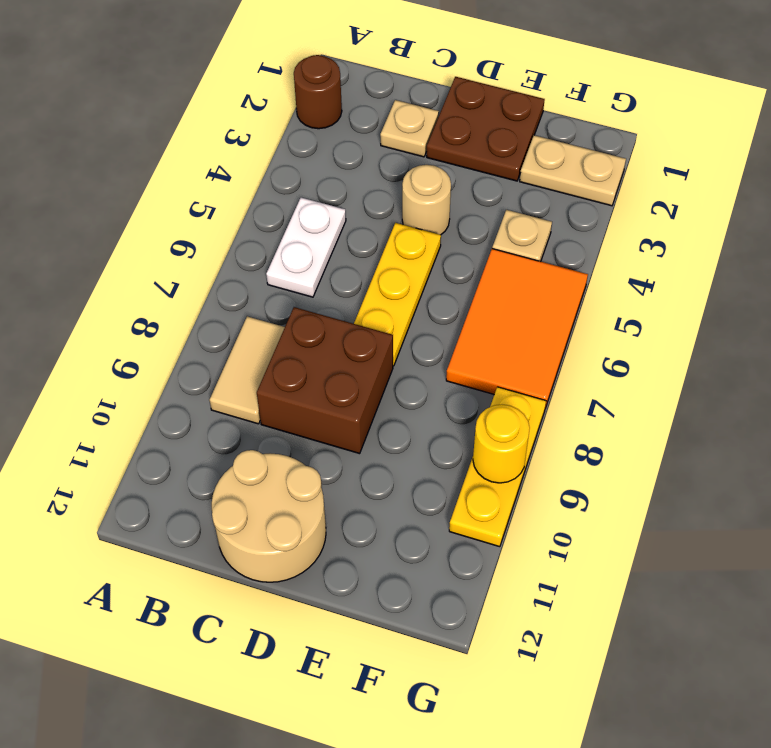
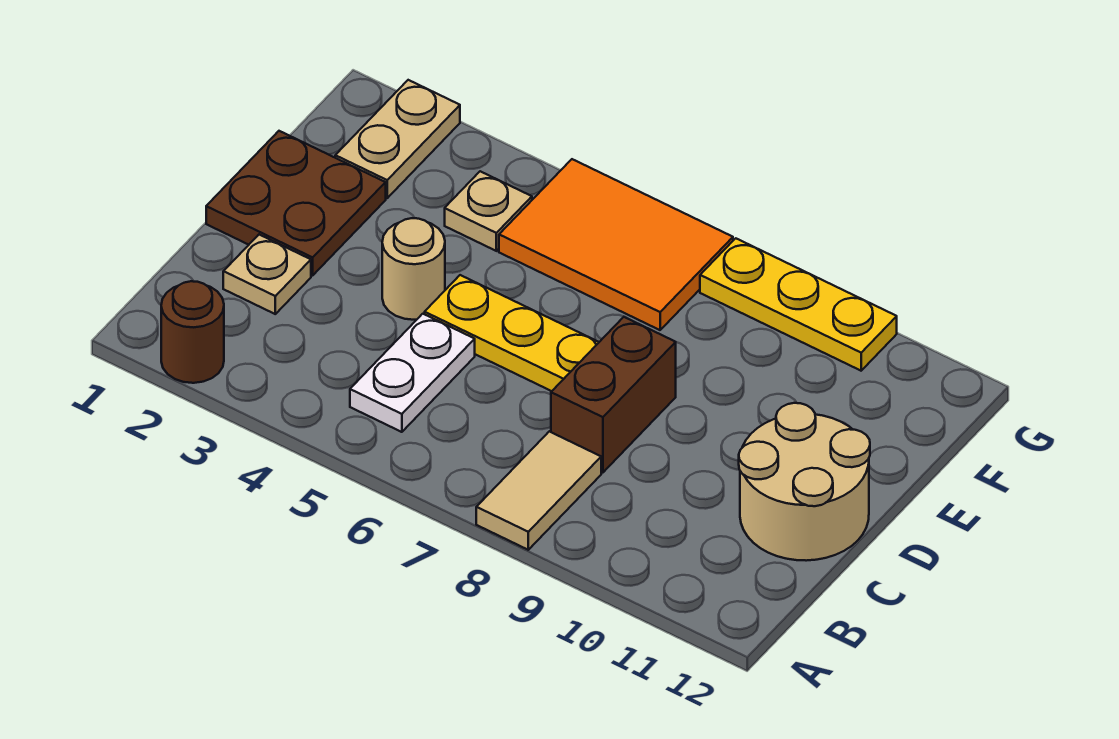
white 1x2 plate [266,198,346,297] -> white 1x2 plate turned to [350,314,475,432]
tan 1x2 tile [210,316,285,424] -> tan 1x2 tile turned to [476,431,601,550]
brown 2x2 brick [257,307,393,454] -> brown 1x2 brick [551,317,676,473]
yellow 1x1 round brick [473,404,530,483] -> none

